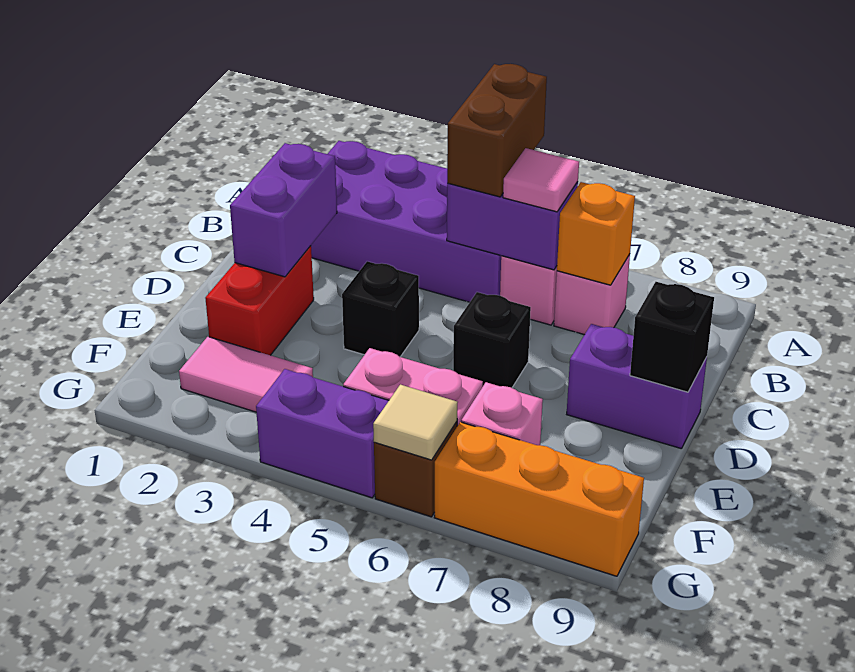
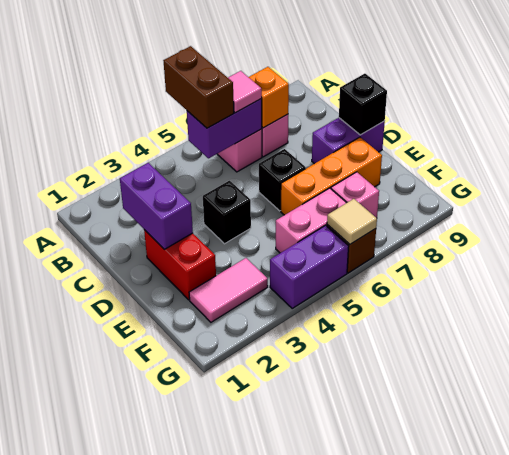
purple 2x4 brick [311,141,501,302] -> none
orange 1x3 brick [434,422,644,576] -> orange 1x3 brick moved to [281,137,382,215]

